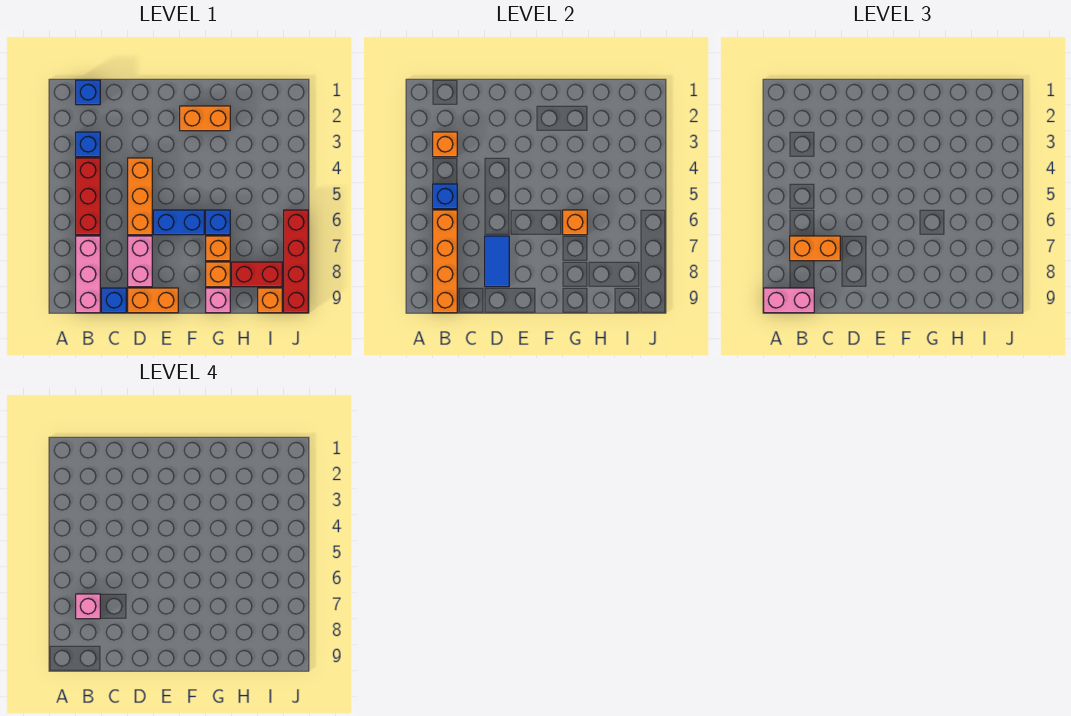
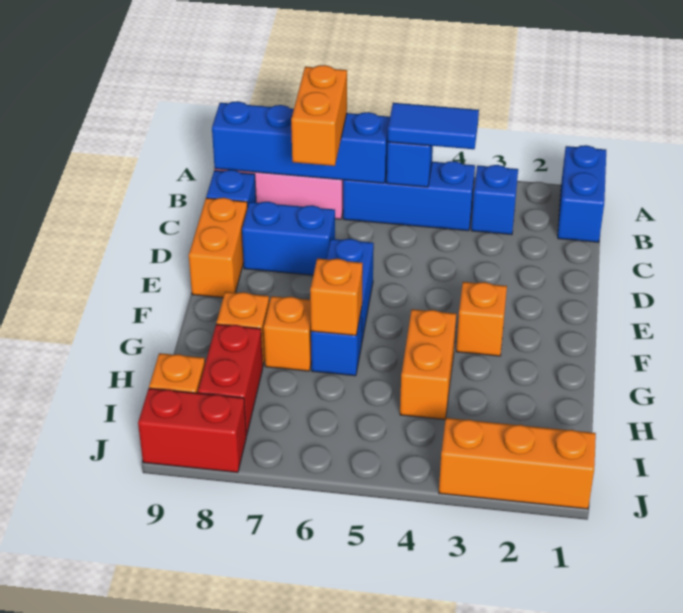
pink 1x2 brick [764,288,814,313] -> none
blue 1x1 brick [76,80,100,105] -> blue 1x2 brick [558,145,606,242]
orange 1x1 brick [433,132,457,157] -> orange 1x1 brick moved to [456,282,507,356]
red 1x3 brick [76,158,100,235] -> blue 1x3 brick [343,161,475,231]
orange 1x4 brick [433,210,457,313] -> blue 1x4 brick [212,101,390,183]
pink 1x1 brick [76,594,100,619] -> none
orange 1x3 brick [128,158,152,235] -> orange 1x3 brick moved to [439,418,596,509]
pink 1x2 brick [128,236,152,287] -> blue 1x2 brick [242,202,335,275]
blue 1x2 tile [485,236,509,287] -> blue 1x2 tile moved to [388,103,479,149]
orange 1x2 brick [180,106,230,131] -> orange 1x2 brick moved to [400,309,456,420]
pink 1x1 brick [206,288,230,313] -> none
red 1x4 brick [284,210,308,313] -> red 1x2 brick [138,388,247,472]

